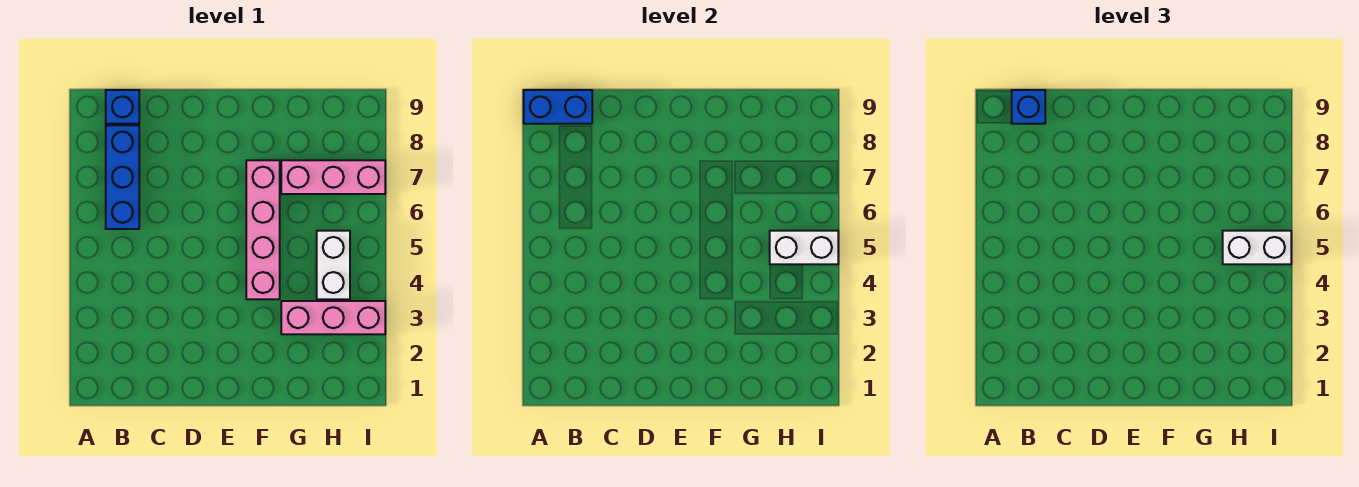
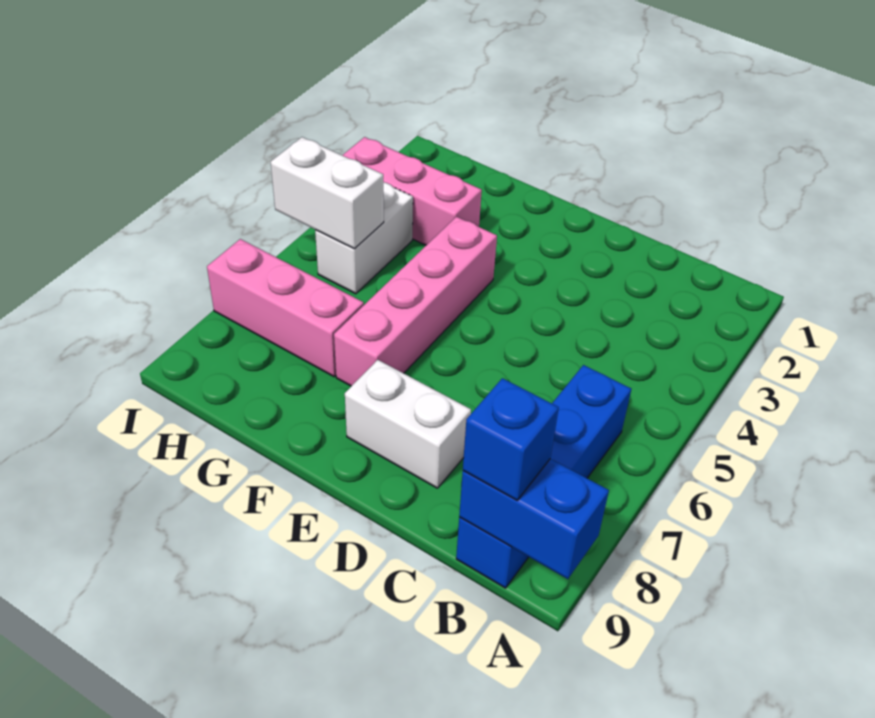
white 1x2 brick [1223,231,1291,264] -> white 1x2 brick moved to [345,360,471,488]

